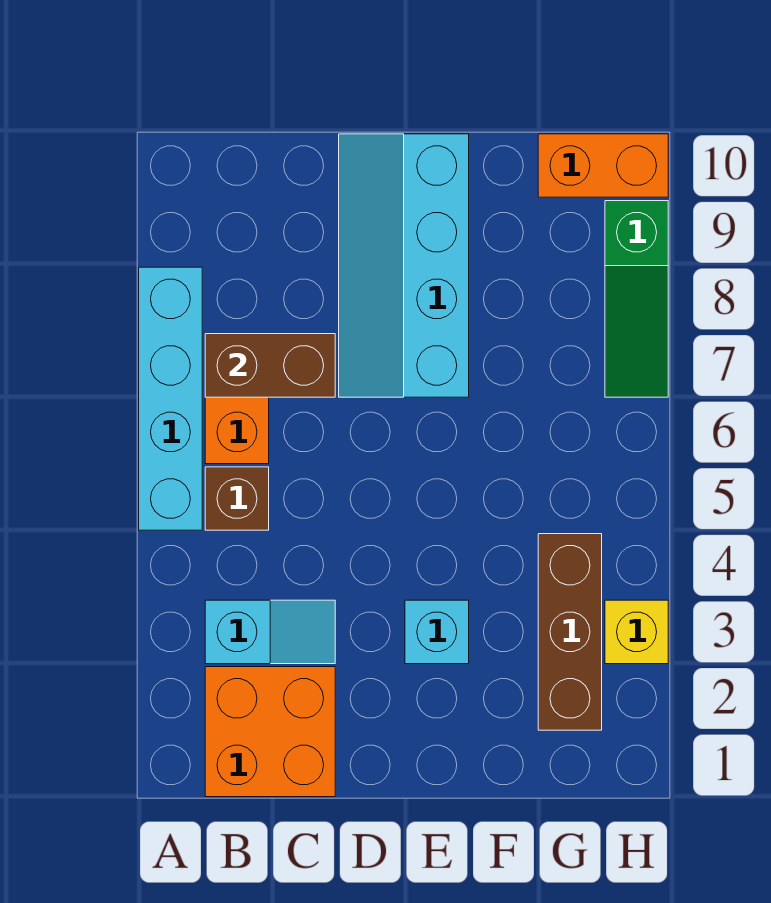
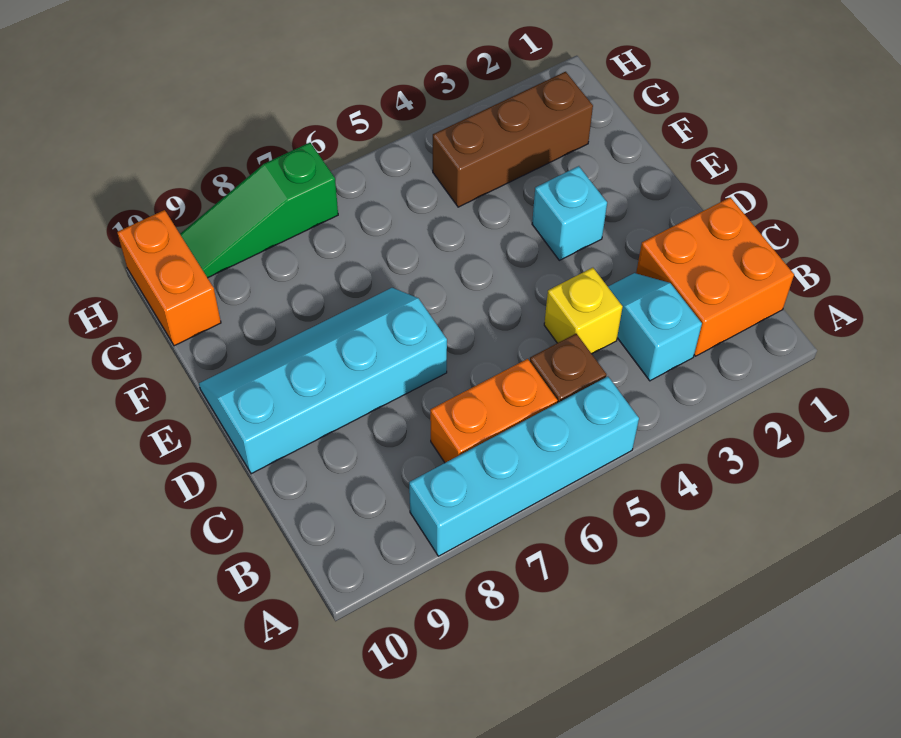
brown 1x2 brick [205,334,335,397] -> none
cyan 2x4 slope [339,134,469,397] -> cyan 2x4 slope turned to [199,288,447,474]
yellow 1x1 brick [605,600,668,664] -> yellow 1x1 brick moved to [544,268,622,354]
green 1x3 slope [605,201,668,397] -> green 1x3 slope turned to [180,143,338,278]

